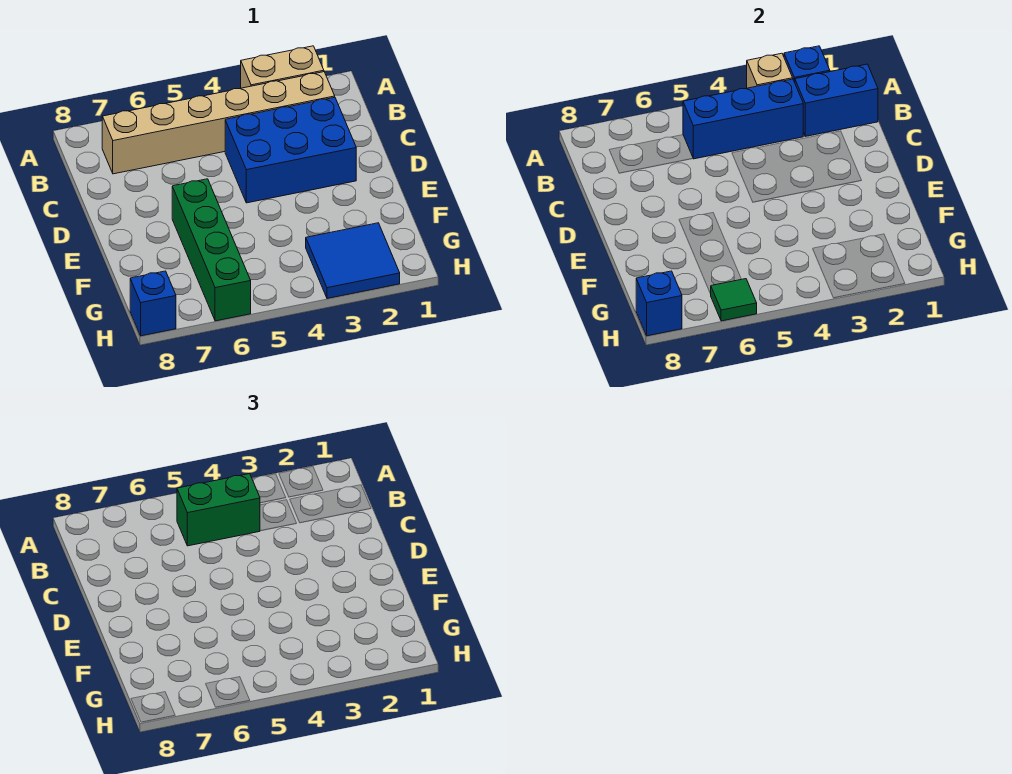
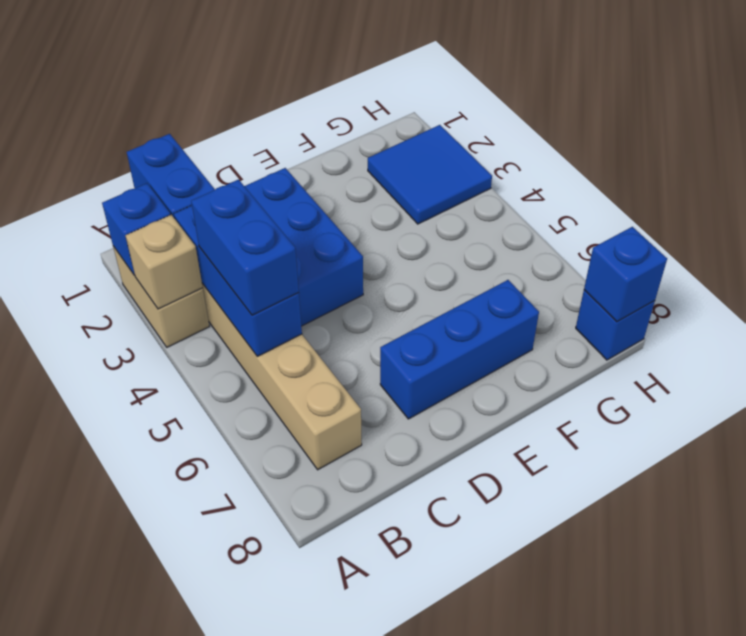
green 1x2 brick [177,474,260,546] -> blue 1x2 brick [191,180,299,315]
none -> blue 1x3 brick [380,280,539,419]
green 1x4 brick [172,179,251,321] -> none
green 1x1 tile [711,279,757,321] -> none

